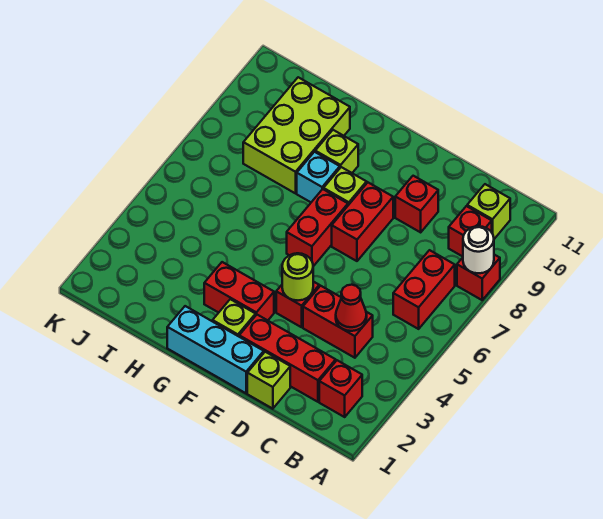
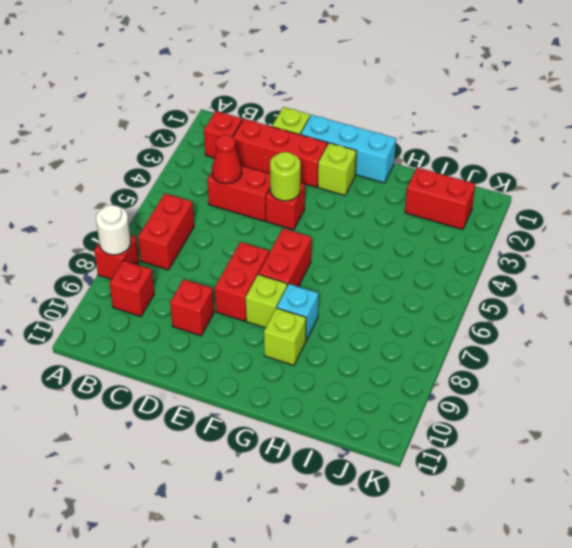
lime 1x1 brick [467,184,510,239] -> none
red 1x2 brick [204,262,274,320] -> red 1x2 brick moved to [405,168,475,230]
lime 2x3 brick [243,77,350,193] -> none

